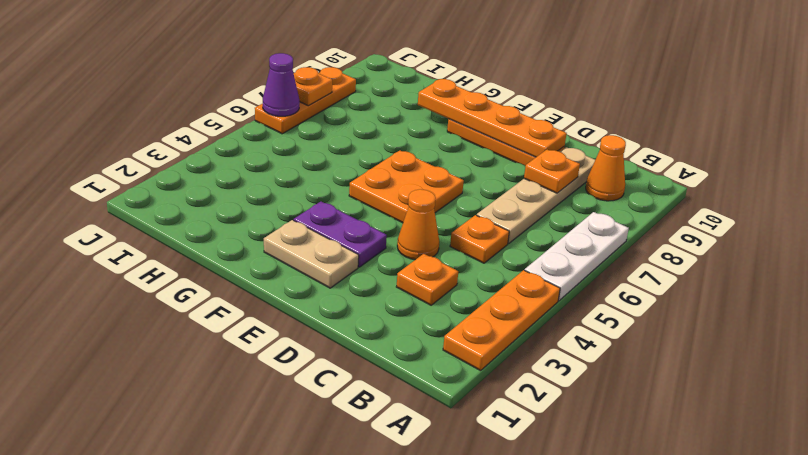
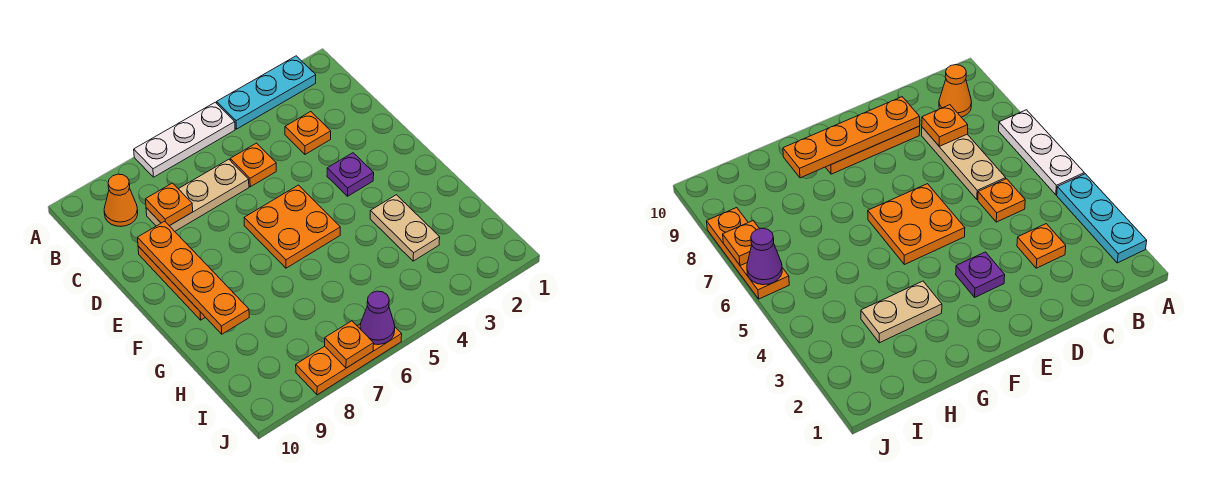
orange 1x3 plate [443,270,560,371] -> cyan 1x3 plate [217,56,316,129]
tan 1x4 plate [477,147,595,244] -> tan 1x3 plate [146,159,249,231]
orange 1x1 cone [397,189,439,260] -> none
tan 1x2 plate [264,220,359,288] -> tan 1x2 plate moved to [370,195,440,261]
purple 1x2 plate [294,202,387,267] -> purple 1x1 plate [327,153,374,196]

